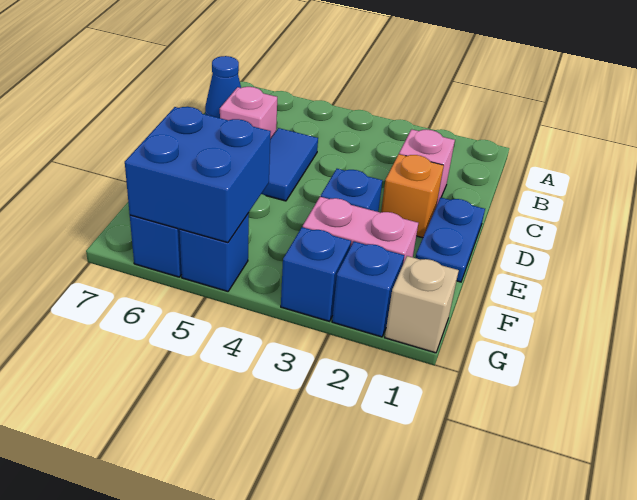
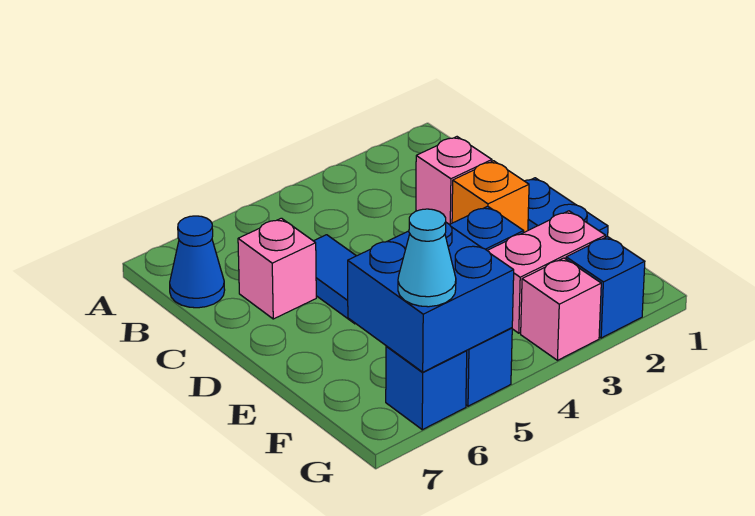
tan 1x1 brick [385,256,459,353] -> none
blue 1x1 brick [281,227,351,321] -> pink 1x1 brick [521,258,601,360]
none -> cyan 1x1 cone [398,209,456,307]

